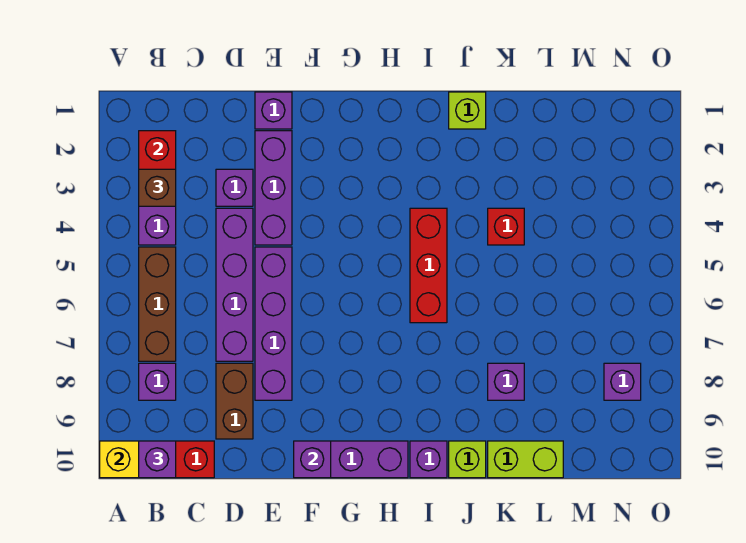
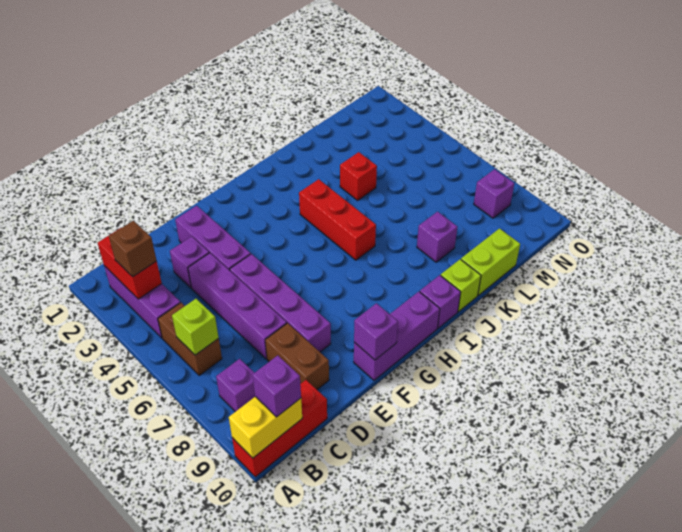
brown 1x3 brick [139,247,176,361] -> brown 1x2 brick [158,303,222,376]
purple 1x1 brick [255,92,292,129] -> none
lime 1x1 brick [449,92,486,129] -> lime 1x1 brick moved to [172,299,219,355]

